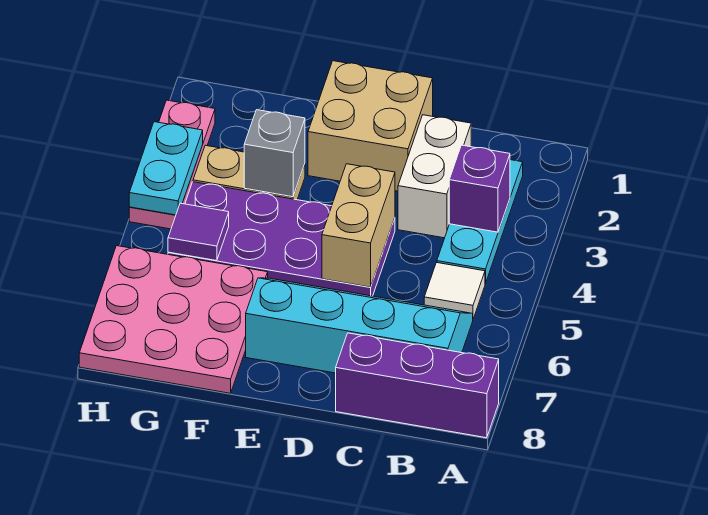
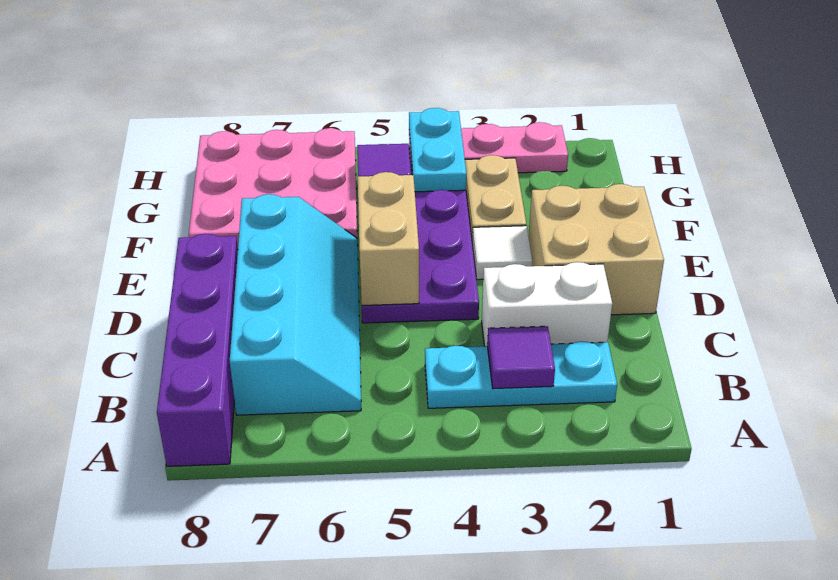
purple 1x3 brick [336,333,499,438] -> purple 1x4 brick [157,234,238,466]
purple 1x1 brick [449,145,510,232] -> purple 1x1 tile [487,326,555,389]
white 1x1 tile [424,263,485,319] -> white 1x1 tile moved to [472,226,533,280]
tan 1x2 brick [322,164,395,287] -> tan 1x2 brick turned to [358,172,419,305]
grey 1x1 brick [244,110,305,197] -> none
cyan 1x2 plate [129,122,203,215] -> cyan 1x2 plate turned to [409,108,466,192]

